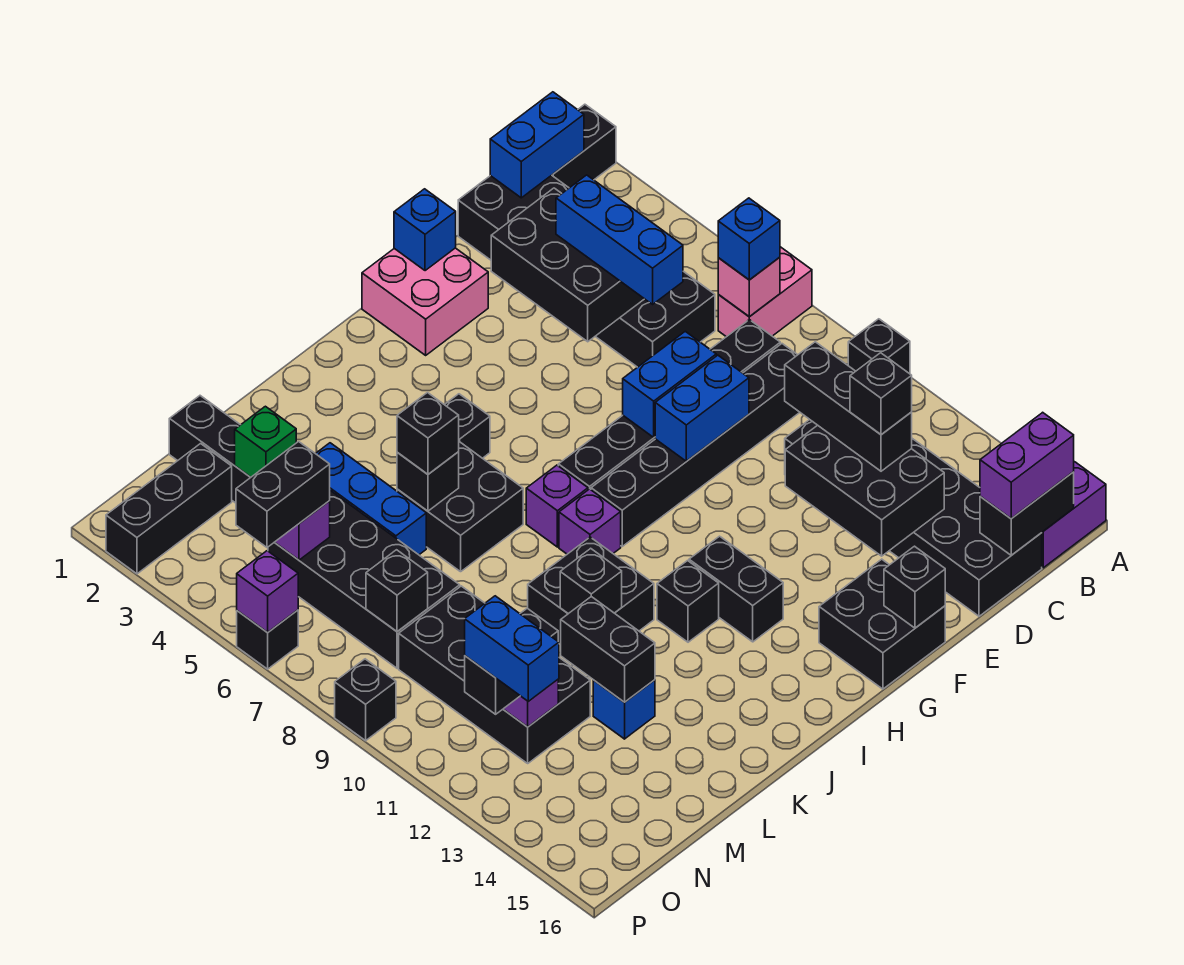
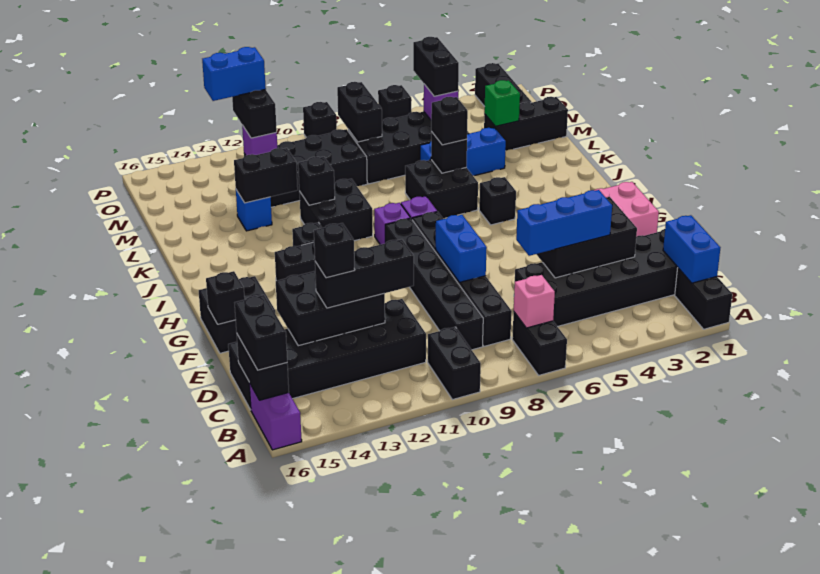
pink 1x2 brick [718,247,812,337] -> black 1x2 brick [512,312,567,375]
black 1x1 brick [848,319,910,374] -> black 1x2 brick [428,327,481,400]
blue 1x1 brick [718,198,780,280] -> none
purple 1x2 brick [980,412,1074,519] -> black 1x2 brick [235,295,287,370]
blue 1x2 brick [655,355,749,461] -> none
blue 1x1 brick [394,189,456,271] -> none
black 1x1 brick [366,550,428,631] -> black 1x2 brick [337,82,382,142]
purple 1x1 brick [237,551,298,633] -> none

